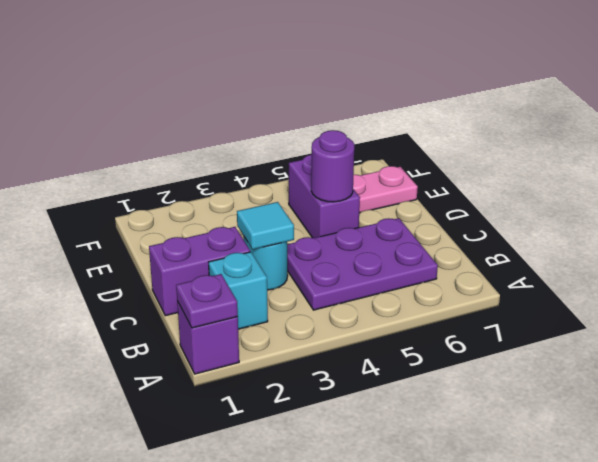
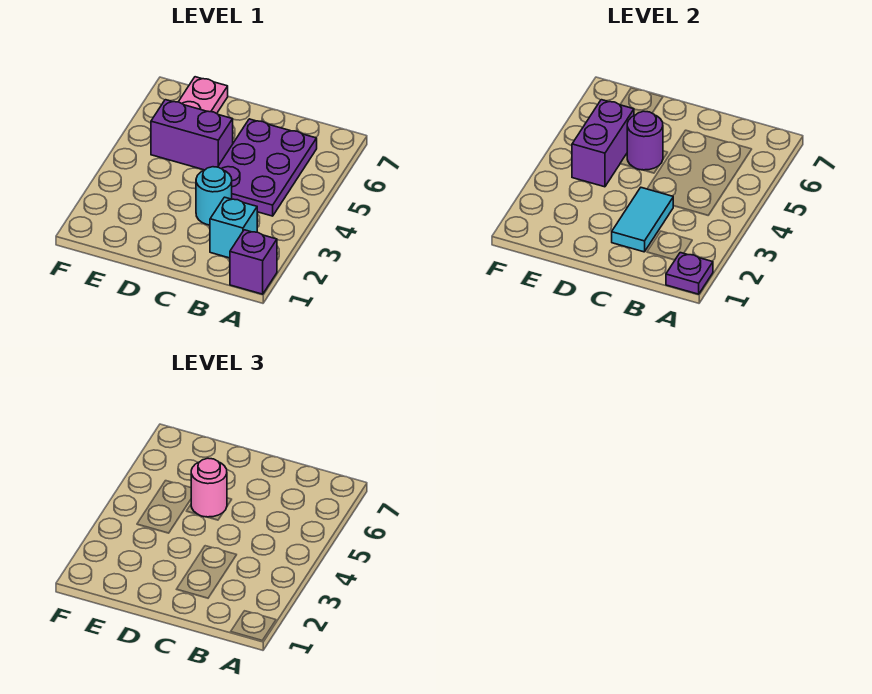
purple 1x2 brick [149,227,250,316] -> purple 1x2 brick moved to [572,100,634,187]
cyan 1x1 tile [237,202,294,250] -> cyan 1x2 tile [612,188,673,252]
none -> pink 1x1 round brick [191,458,227,517]

